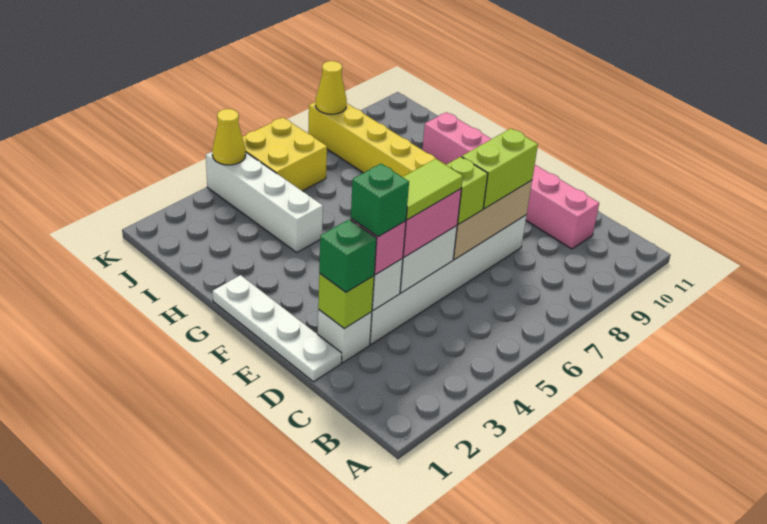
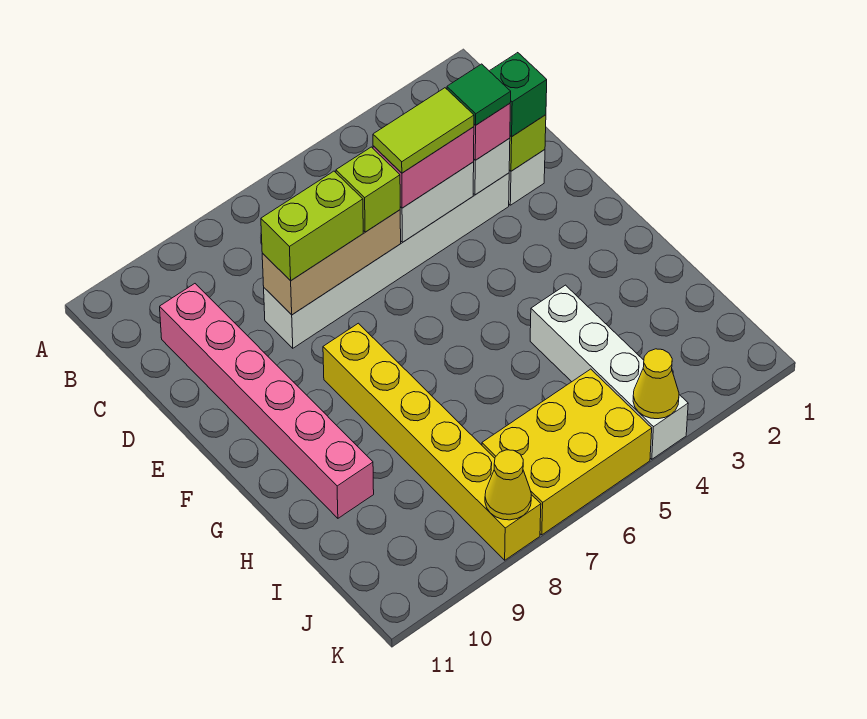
white 1x4 plate [213,275,342,382] -> none
green 1x1 brick [351,164,409,237] -> green 1x1 tile [447,64,511,125]
yellow 2x2 brick [242,118,327,191] -> yellow 2x3 brick [482,369,652,535]

